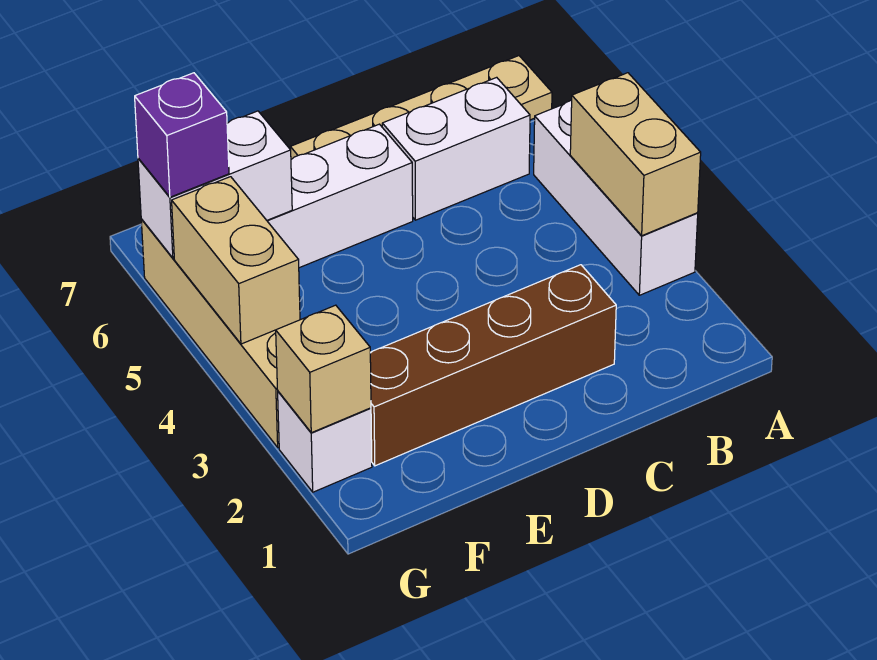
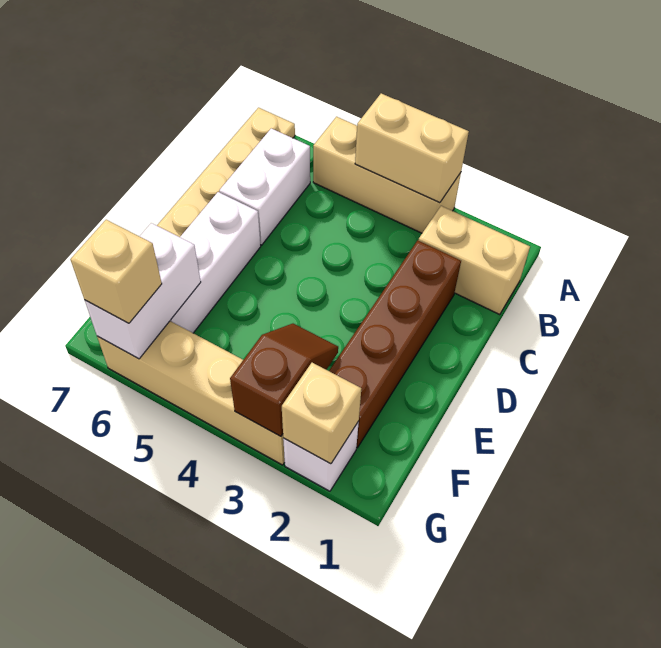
white 1x3 brick [534,100,698,295] -> tan 1x3 brick [313,117,461,233]
none -> brown 1x2 slope [230,324,338,436]
tan 1x2 brick [172,177,300,344] -> tan 1x2 brick moved to [418,206,530,315]
purple 1x1 brick [135,73,229,197] -> tan 1x1 brick [70,220,162,323]

